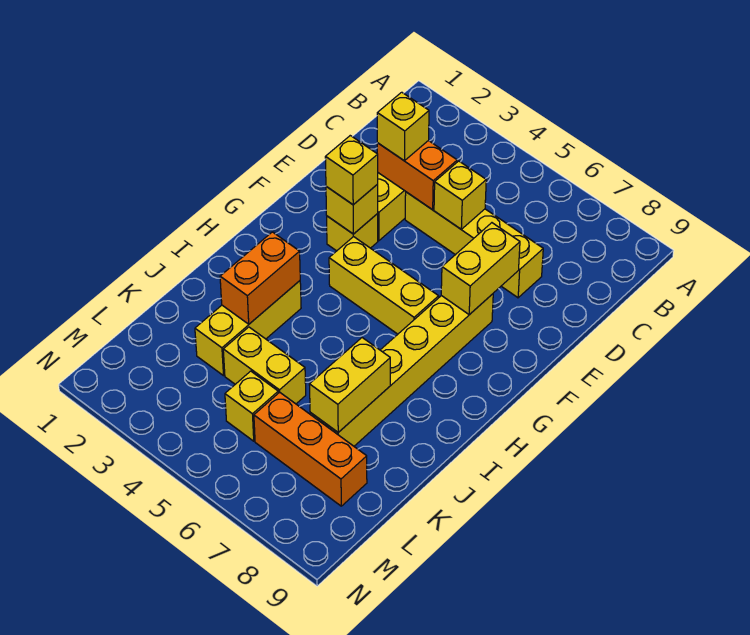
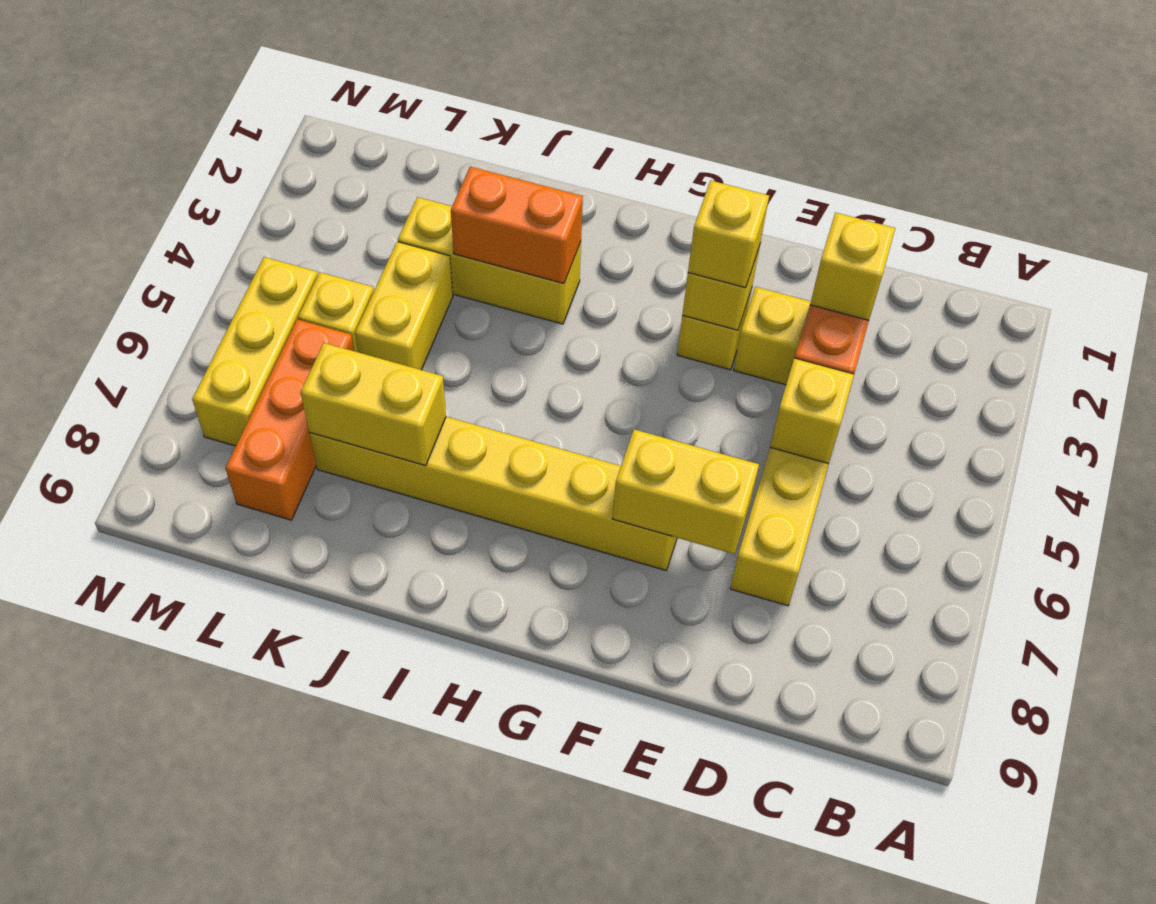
yellow 1x3 brick [329,237,439,334] -> yellow 1x3 brick moved to [192,257,318,446]

